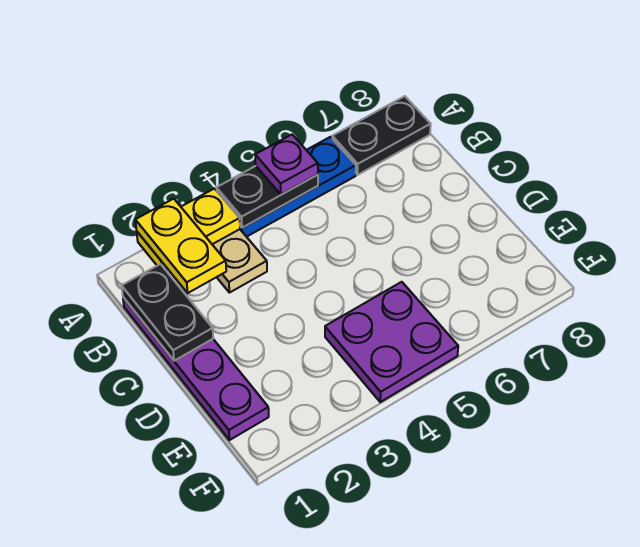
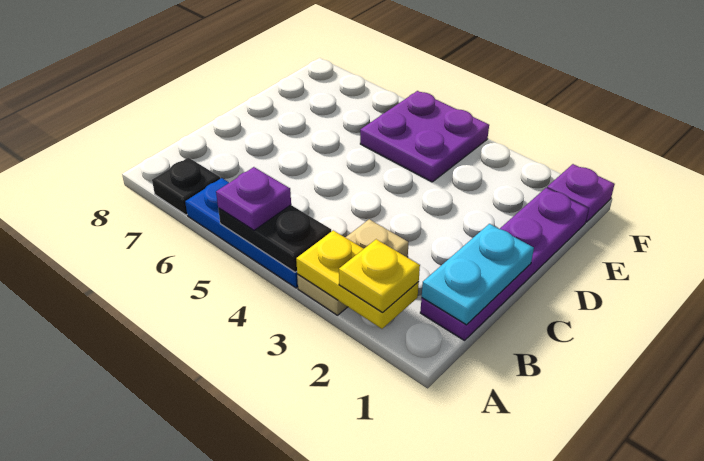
yellow 1x2 plate [135,199,226,293] -> yellow 1x1 plate [339,239,420,312]
black 1x2 plate [332,96,431,175] -> black 1x1 plate [152,158,220,215]
black 1x2 plate [122,264,213,361] -> cyan 1x2 plate [422,224,534,325]
none -> purple 1x1 plate [547,164,615,222]

